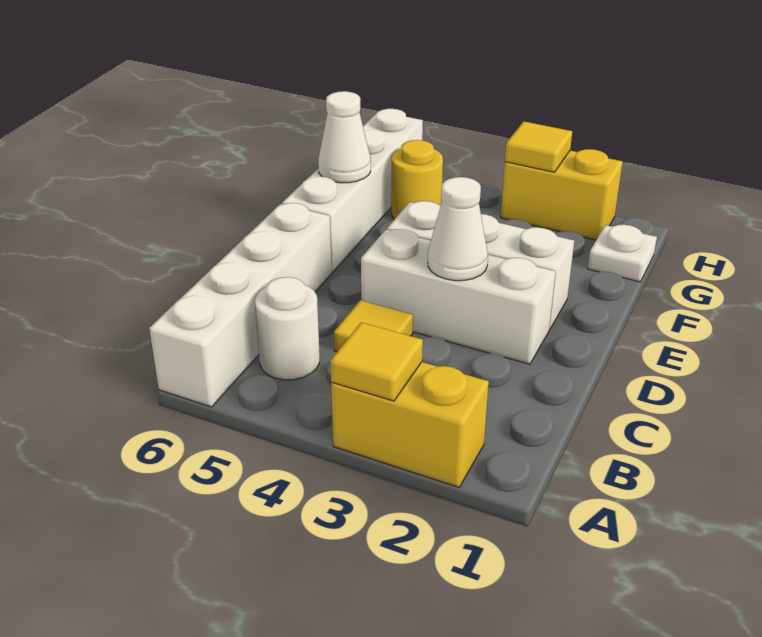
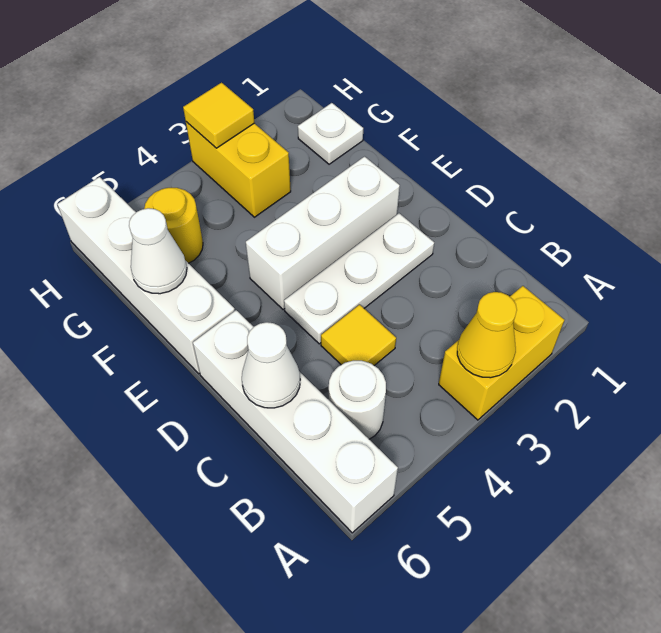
yellow 1x1 tile [330,322,423,401] -> yellow 1x1 cone [457,292,517,378]
white 1x3 brick [361,229,556,364] -> white 1x3 plate [284,213,434,344]
white 1x1 cone [428,177,488,281] -> white 1x1 cone moved to [242,322,300,408]
yellow 1x2 brick [501,149,623,240] -> yellow 1x2 brick turned to [186,122,291,217]

